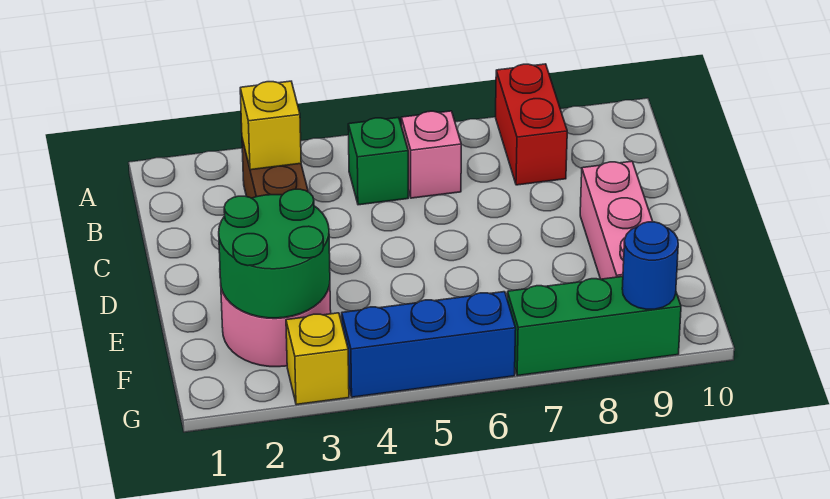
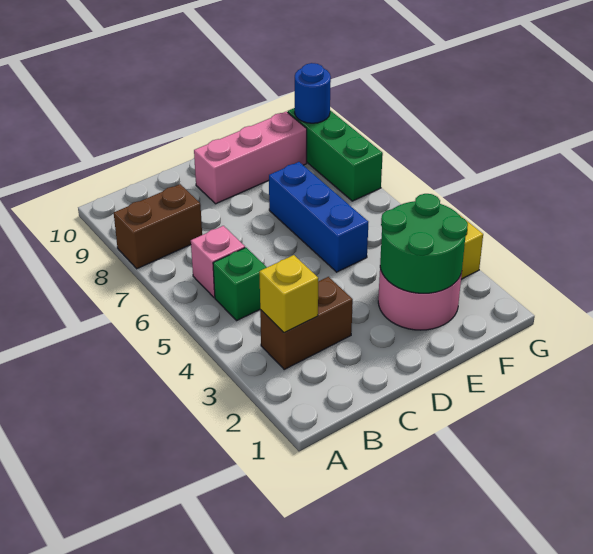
red 1x2 brick [496,64,567,185] -> brown 1x2 brick [114,184,202,269]
blue 1x3 brick [342,292,516,397] -> blue 1x3 brick moved to [269,162,368,272]

